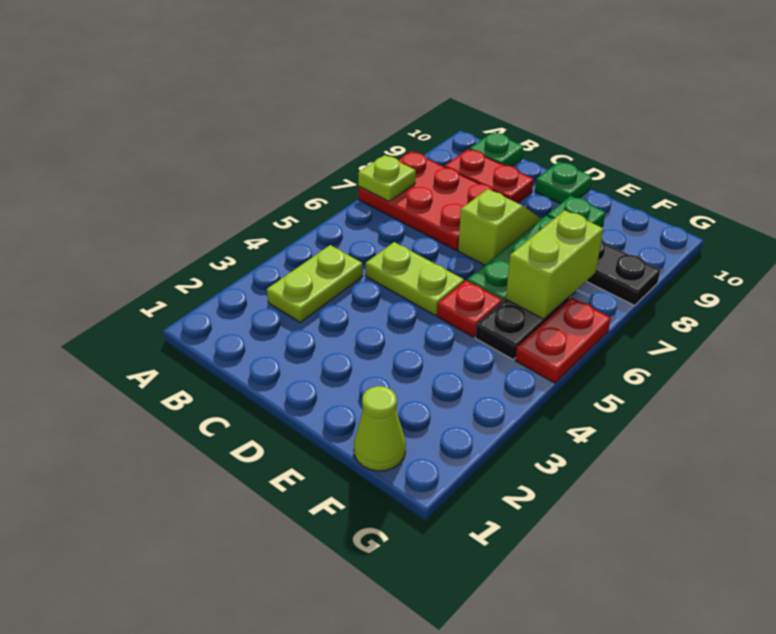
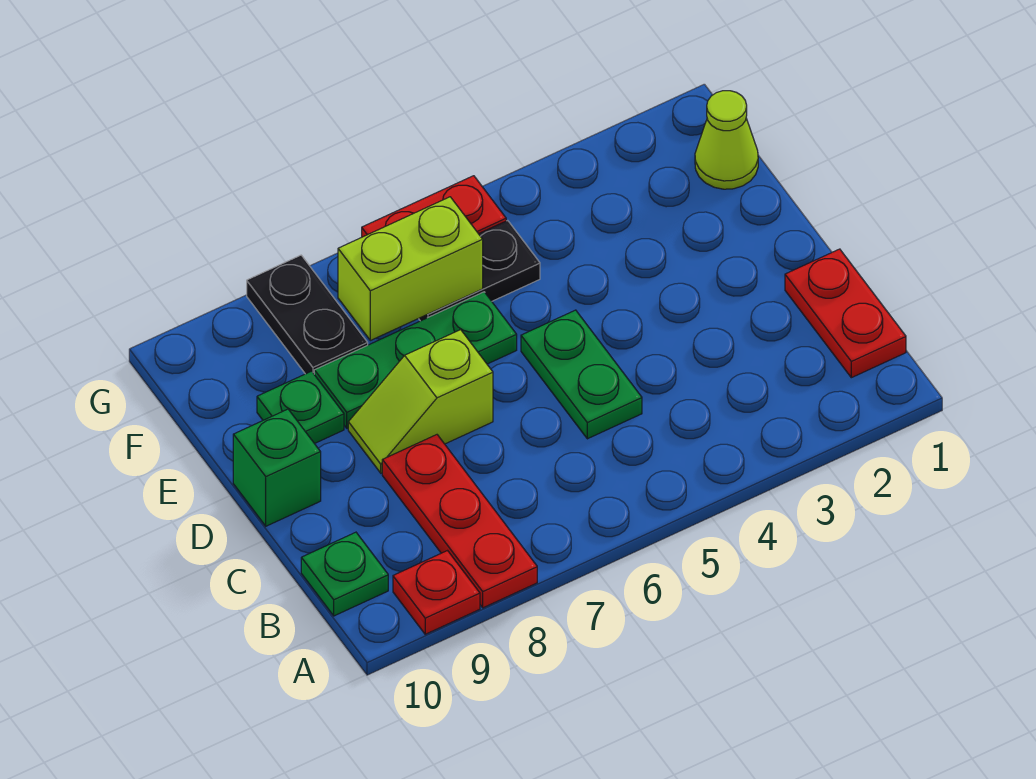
red 2x3 plate [359,152,509,250] -> red 1x3 plate [382,435,537,608]
lime 1x1 plate [358,155,416,202] -> none
lime 1x2 plate [267,245,363,322] -> none
red 1x2 plate [444,149,533,203] -> red 1x2 plate moved to [785,249,906,378]
lime 1x2 plate [366,242,464,316] -> green 1x2 plate [521,310,642,439]
green 1x1 plate [535,162,592,204] -> green 1x1 brick [233,409,321,526]
red 1x1 plate [437,281,502,337] -> red 1x1 plate moved to [393,551,480,634]

